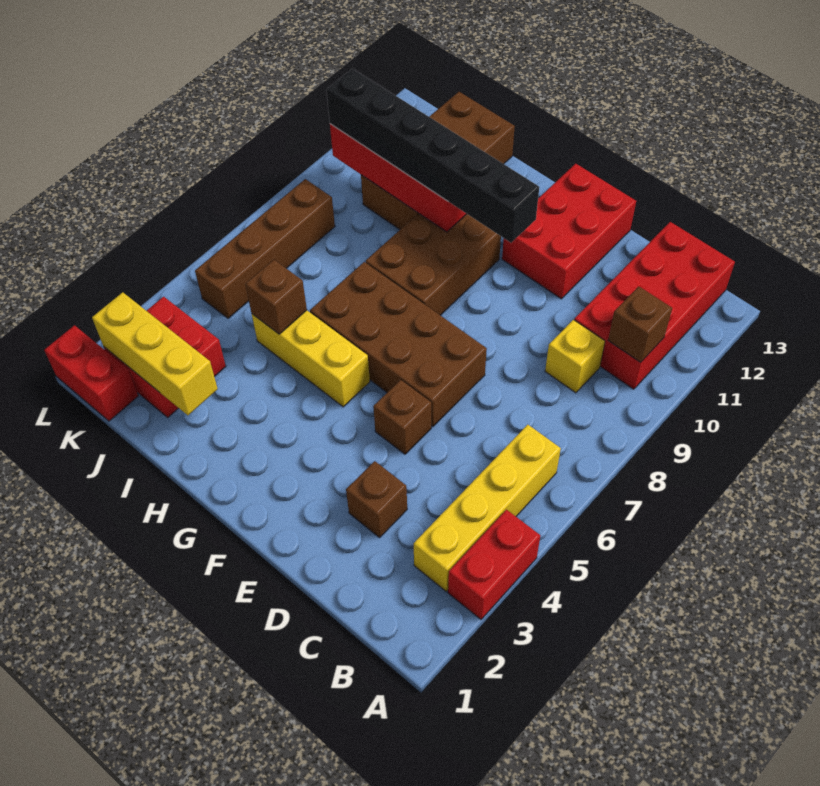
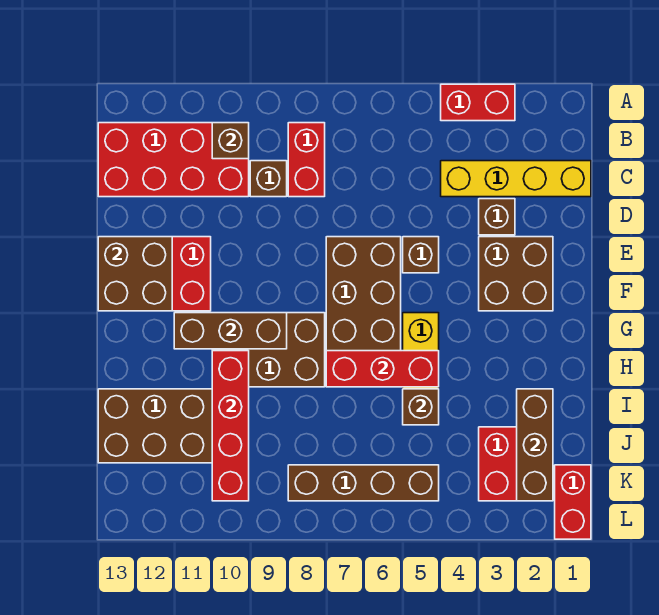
yellow 1x4 brick [414,425,561,591] -> yellow 1x4 brick moved to [441,161,591,197]
none -> red 1x2 brick [288,123,325,197]
yellow 1x1 brick [545,320,605,393] -> brown 1x1 brick [250,161,287,197]
none -> brown 2x2 brick [479,237,553,311]
none -> brown 2x2 brick [98,237,172,311]
black 1x6 brick [326,69,539,243] -> none
none -> brown 1x3 brick [174,313,287,349]
none -> red 1x3 brick [326,351,439,387]
yellow 1x3 brick [92,292,218,415] -> brown 1x3 brick [517,389,553,501]

